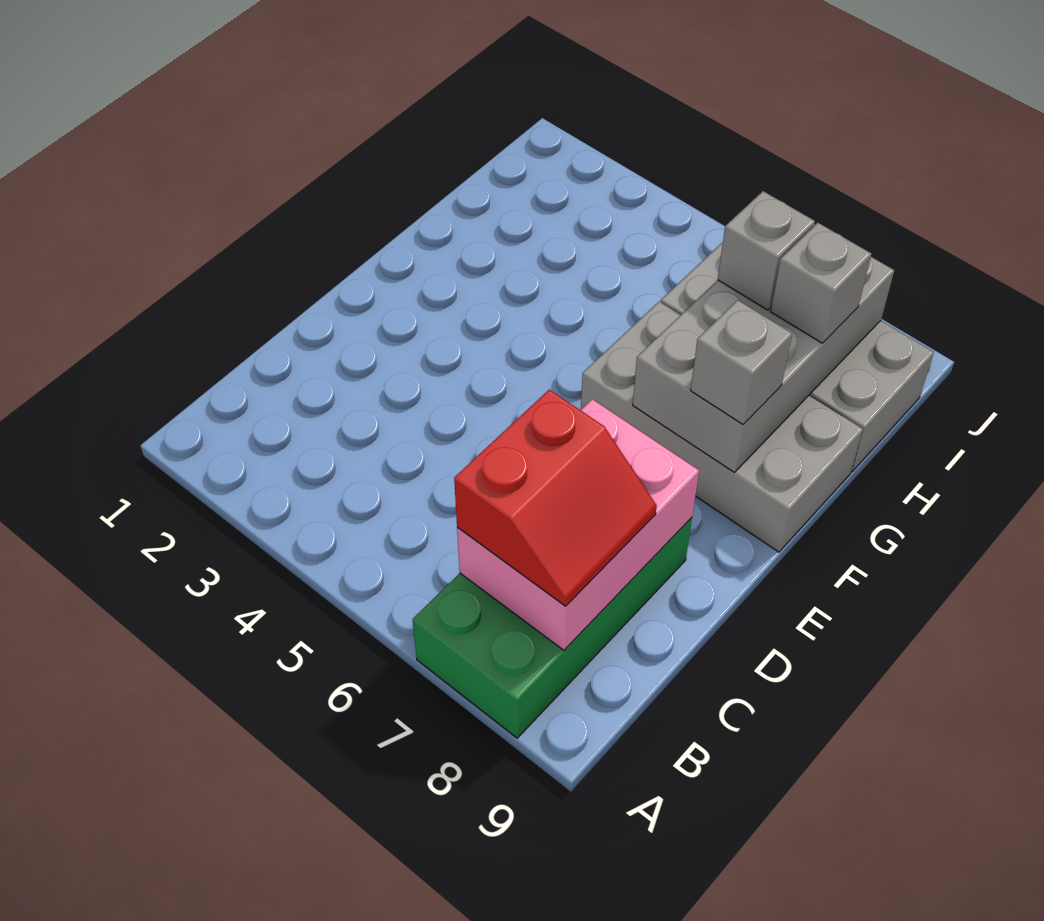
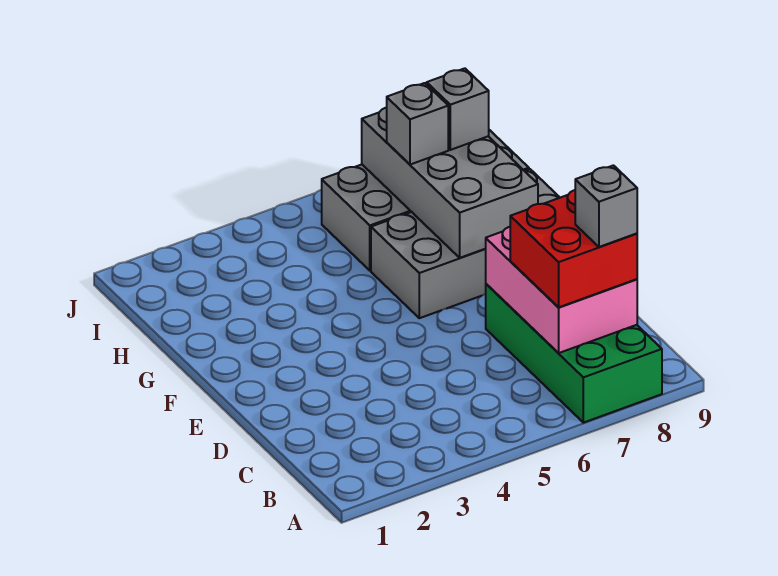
red 2x2 slope [454,390,657,606] -> red 2x2 brick [510,190,637,307]
grey 1x1 brick [691,300,792,424] -> grey 1x1 brick moved to [575,165,637,247]

